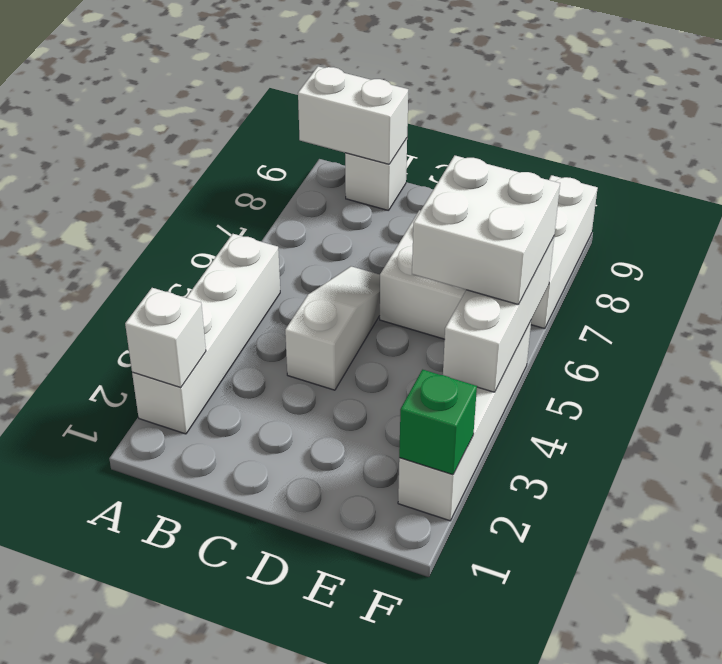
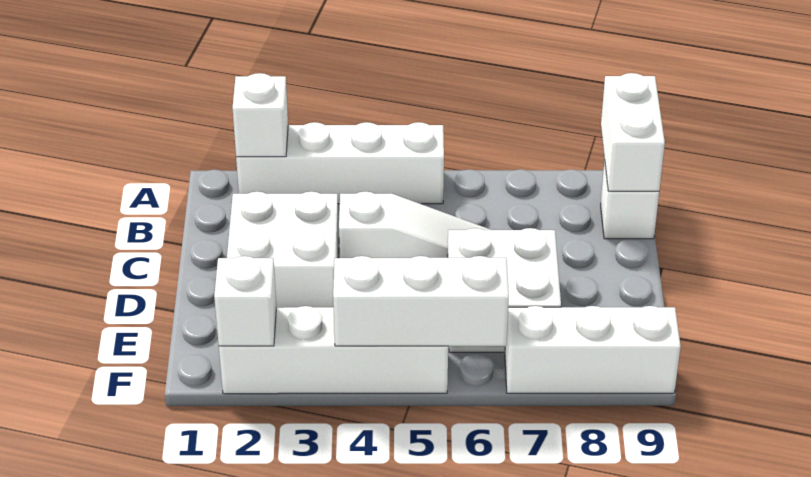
white 2x2 brick [412,155,560,305] -> white 2x2 brick moved to [227,192,339,308]
green 1x1 brick [399,370,477,475] -> white 1x1 brick [214,256,276,346]

